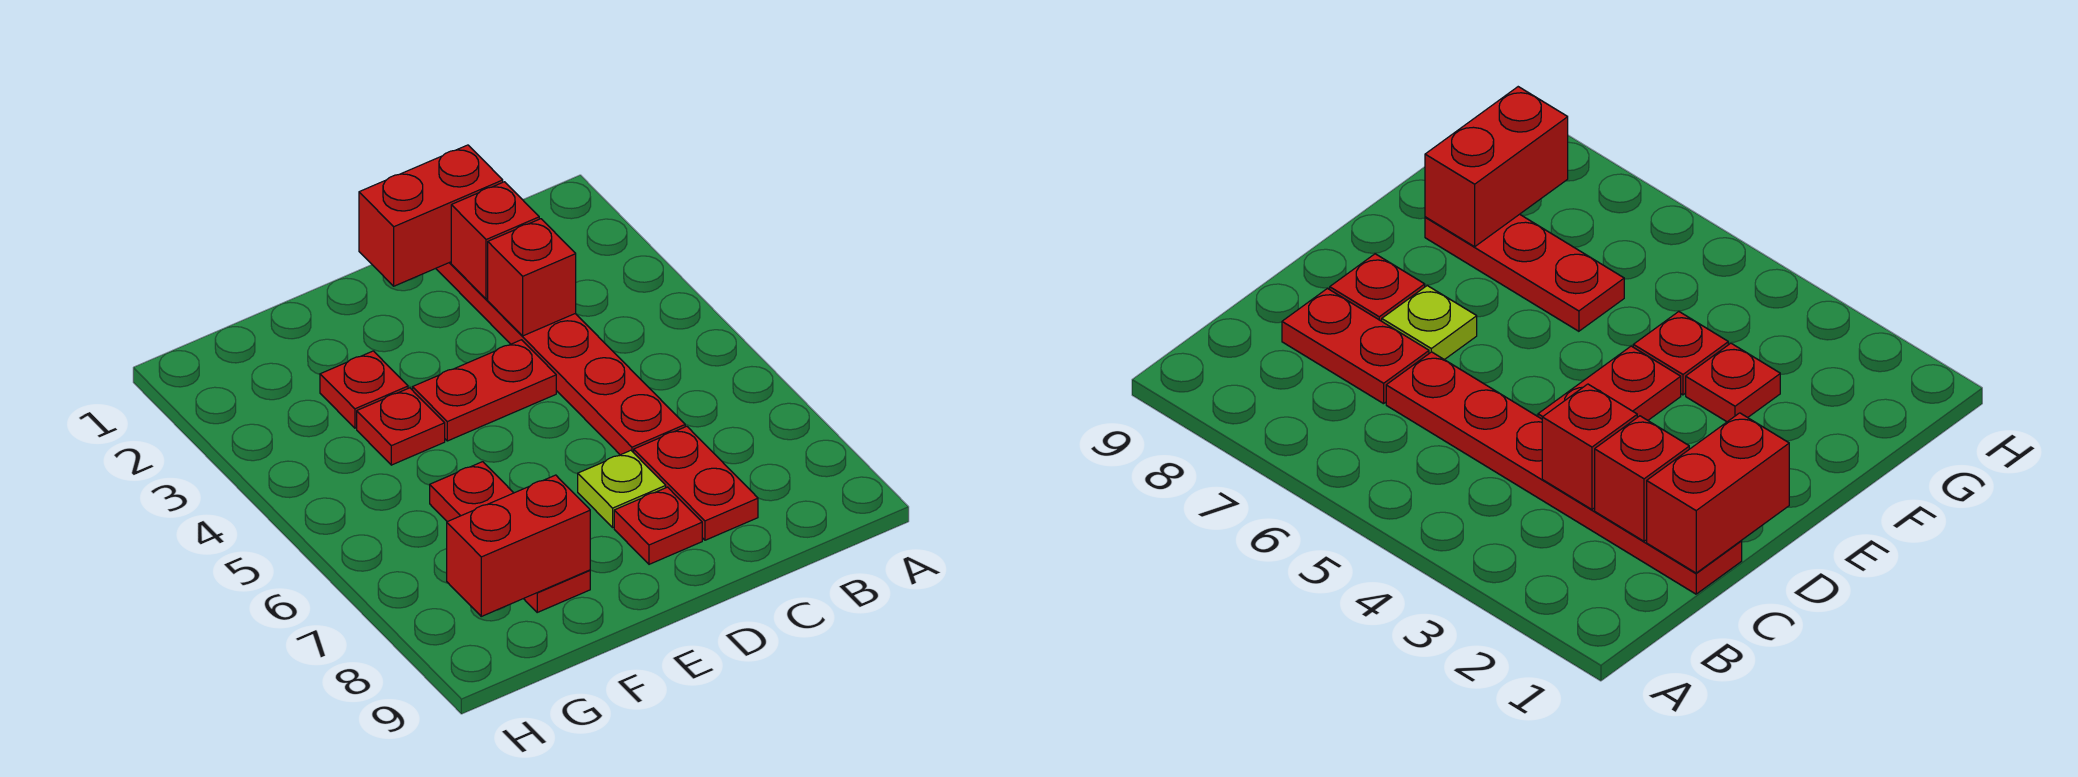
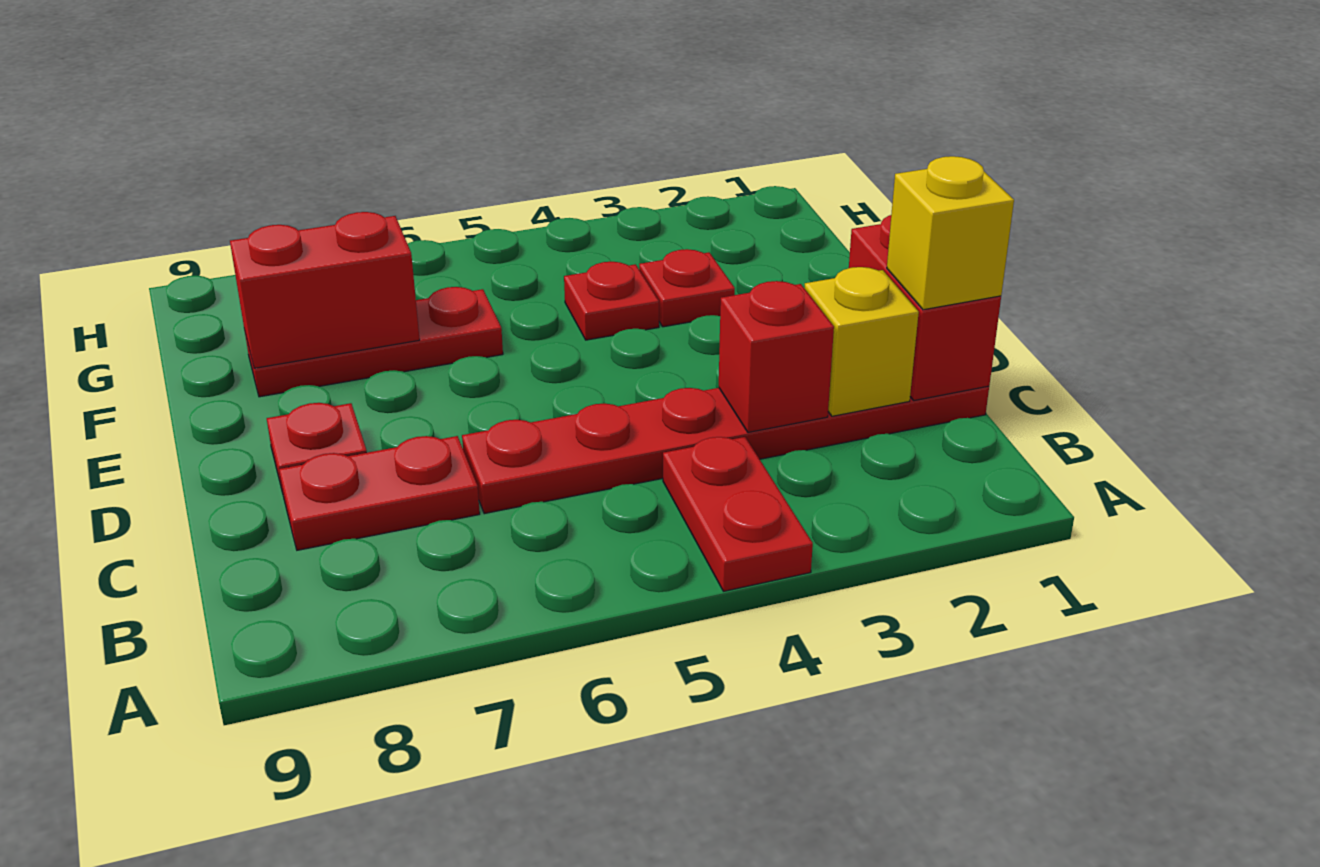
none -> yellow 1x1 brick [887,156,1014,310]
red 1x1 brick [451,182,539,299] -> yellow 1x1 brick [804,267,919,416]
red 1x2 plate [413,340,556,441] -> red 1x2 plate moved to [663,437,813,591]
lime 1x1 plate [578,450,666,527] -> none
red 1x2 brick [447,475,590,616] -> red 1x2 brick turned to [230,212,420,368]

